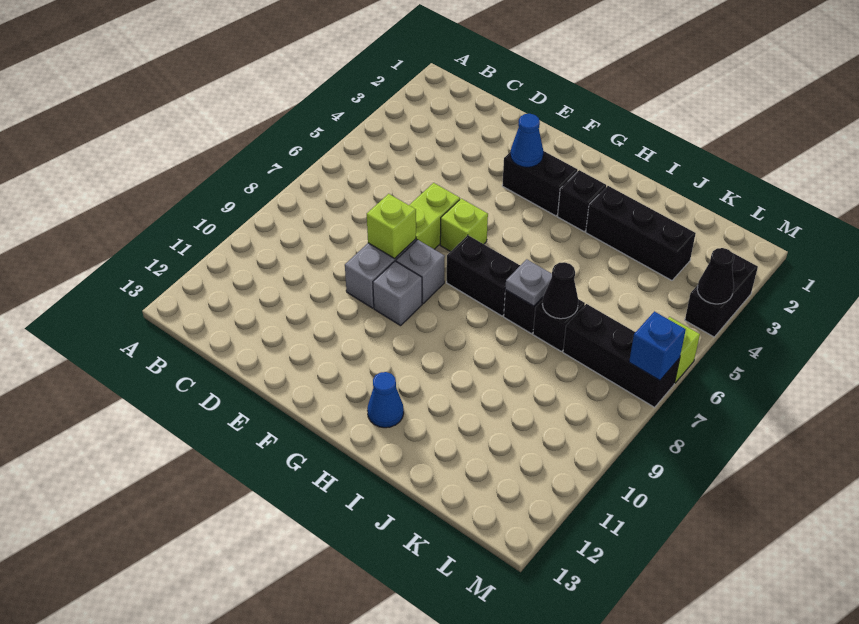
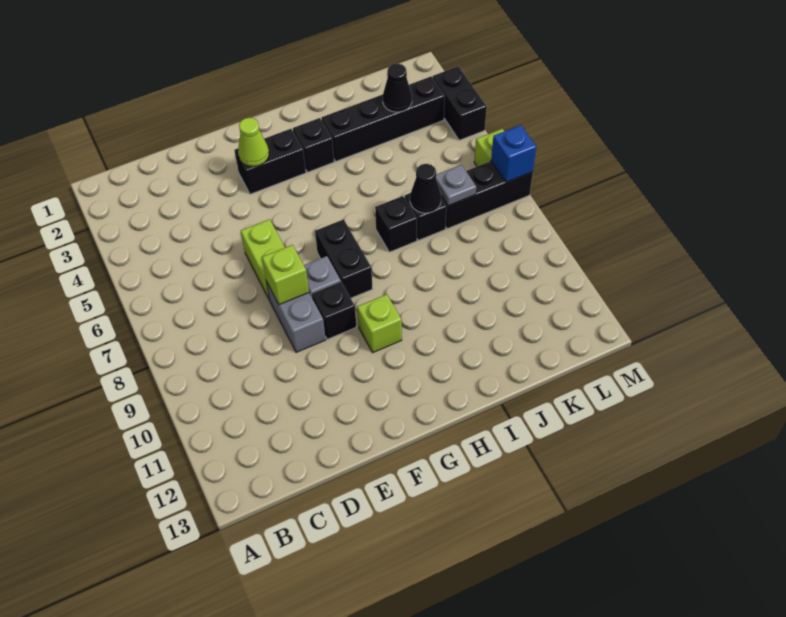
blue 1x1 cone [510,114,543,167] -> lime 1x1 cone [238,118,269,167]
lime 1x1 brick [440,198,488,252] -> lime 1x1 brick moved to [357,294,402,353]
grey 1x1 brick [373,261,422,326] -> black 1x1 brick [311,281,356,339]
black 1x2 brick [447,235,520,316] -> black 1x2 brick turned to [315,219,373,298]
blue 1x1 cone [367,372,404,428] -> none
black 1x3 brick [586,186,696,280] -> black 1x4 brick [321,76,445,161]
grey 1x1 plate [505,259,552,306] -> grey 1x1 plate moved to [436,165,476,206]
black 1x1 cone [697,248,734,304] -> black 1x1 cone moved to [383,63,412,112]

